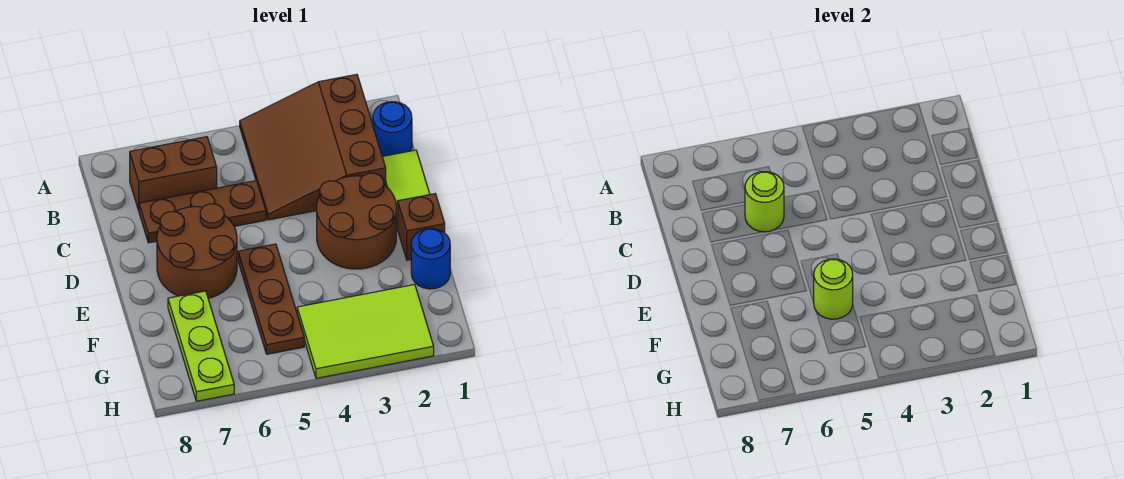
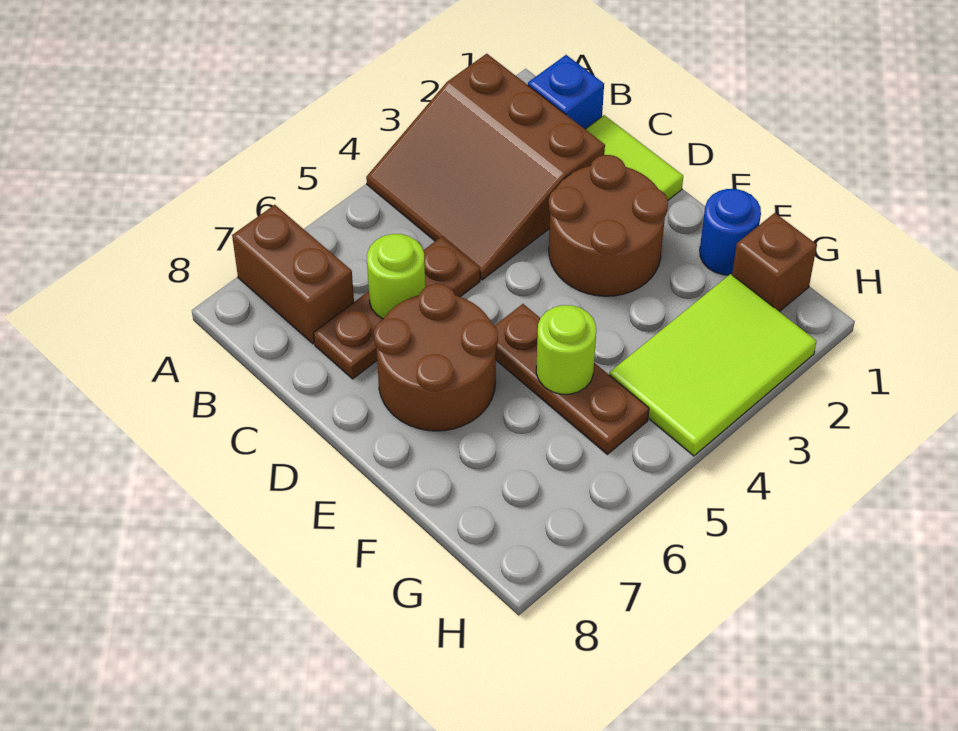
blue 1x1 round brick [373,102,412,156] -> blue 1x1 brick [528,55,604,129]
brown 1x2 brick [130,137,217,210] -> brown 1x2 brick turned to [232,205,354,344]
brown 1x1 brick [397,194,445,260] -> brown 1x1 brick moved to [732,213,817,312]
lime 1x3 plate [168,291,234,401] -> none

